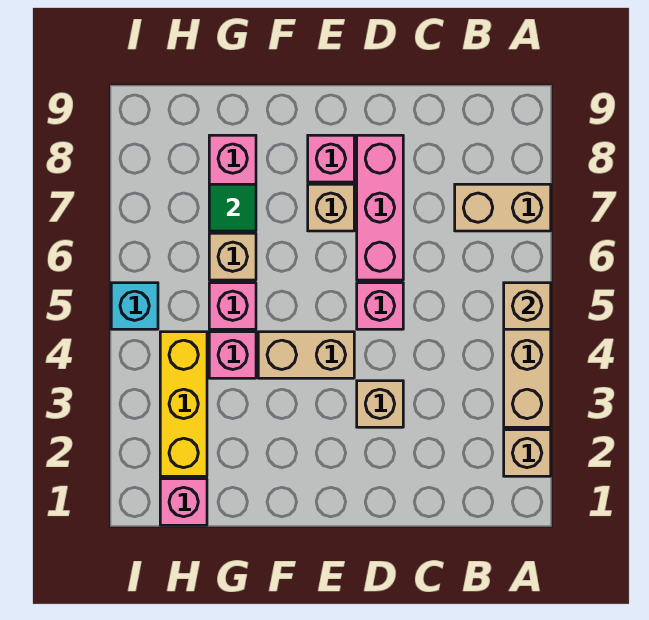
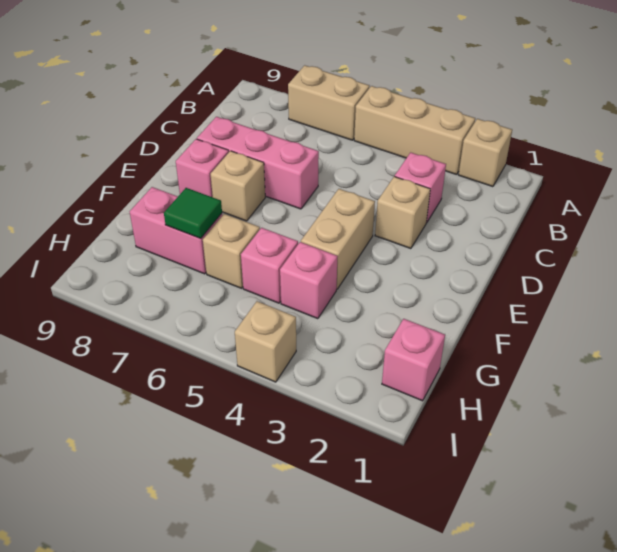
tan 1x1 brick [504,283,551,329] -> tan 1x1 brick moved to [235,301,296,382]
tan 1x2 brick [455,184,551,231] -> tan 1x2 brick turned to [288,65,369,140]
pink 1x1 brick [357,283,403,329] -> pink 1x1 brick moved to [395,152,446,223]
yellow 1x3 brick [160,332,207,476] -> none
cyan 1x1 brick [111,283,158,329] -> none

